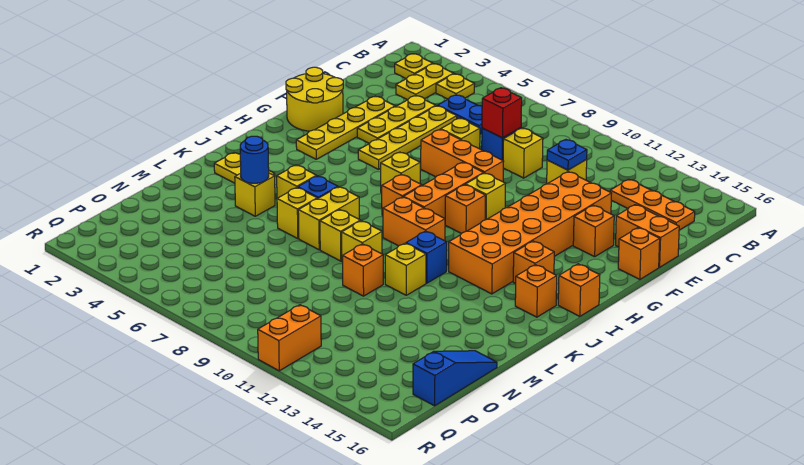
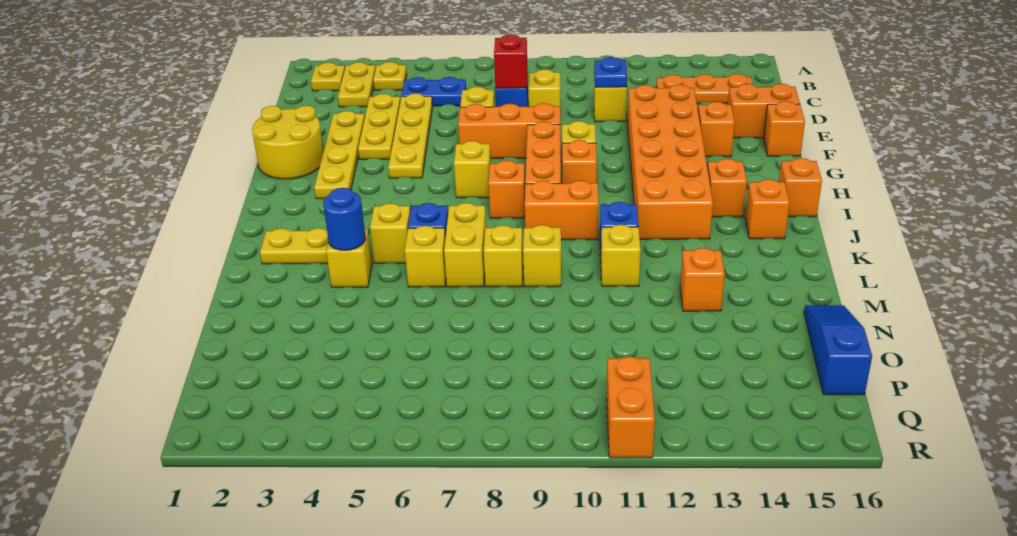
orange 1x1 brick [343,244,383,296] -> orange 1x1 brick moved to [680,248,725,311]

